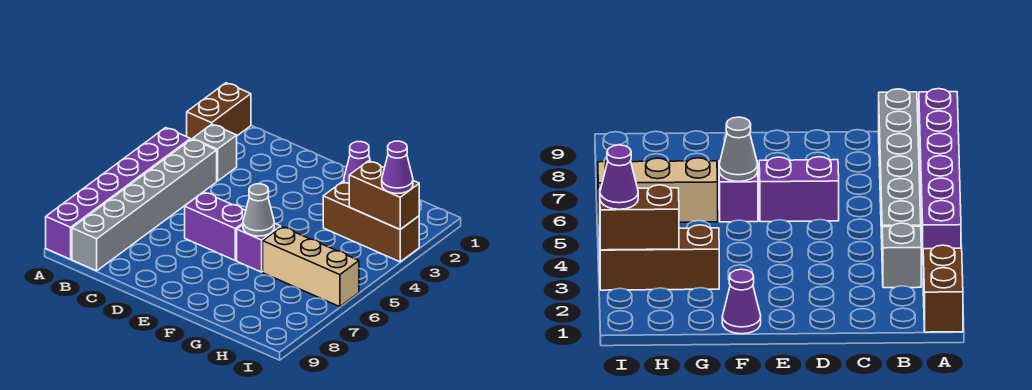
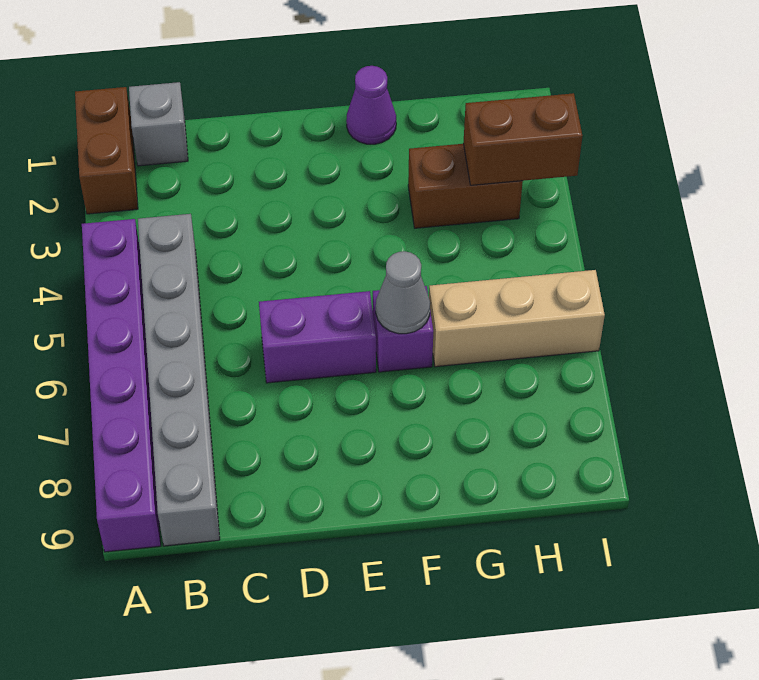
grey 1x1 brick [193,124,237,181] -> grey 1x1 brick moved to [129,82,188,166]
brown 1x3 brick [323,182,419,262] -> brown 1x2 brick [408,144,523,228]
purple 1x1 cone [382,141,413,194] -> none

